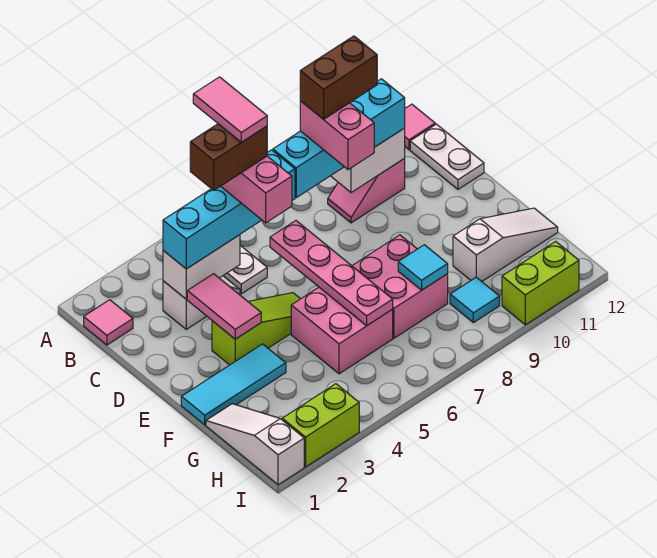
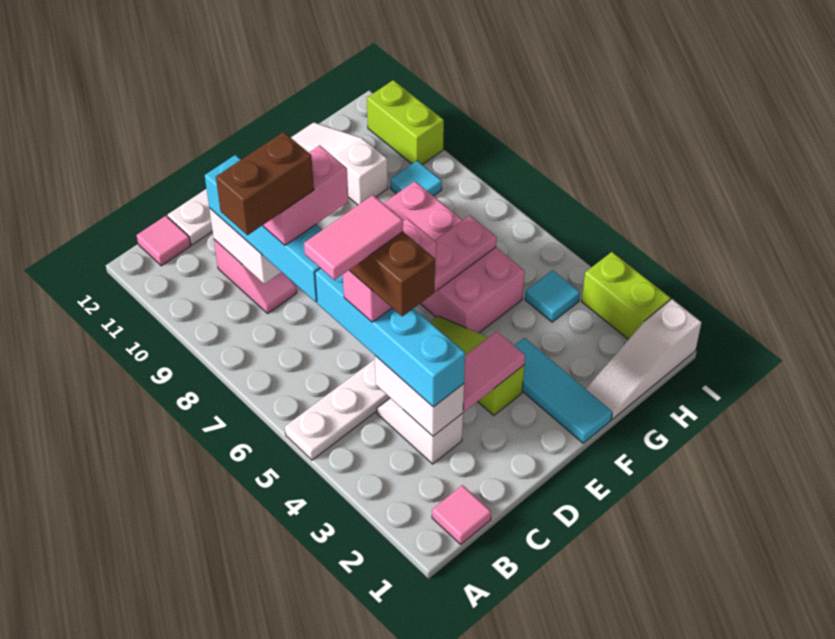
brown 1x2 brick [300,36,377,119] -> brown 1x2 brick turned to [216,132,314,235]
cyan 1x1 tile [398,245,448,290] -> cyan 1x1 tile moved to [525,270,580,322]

